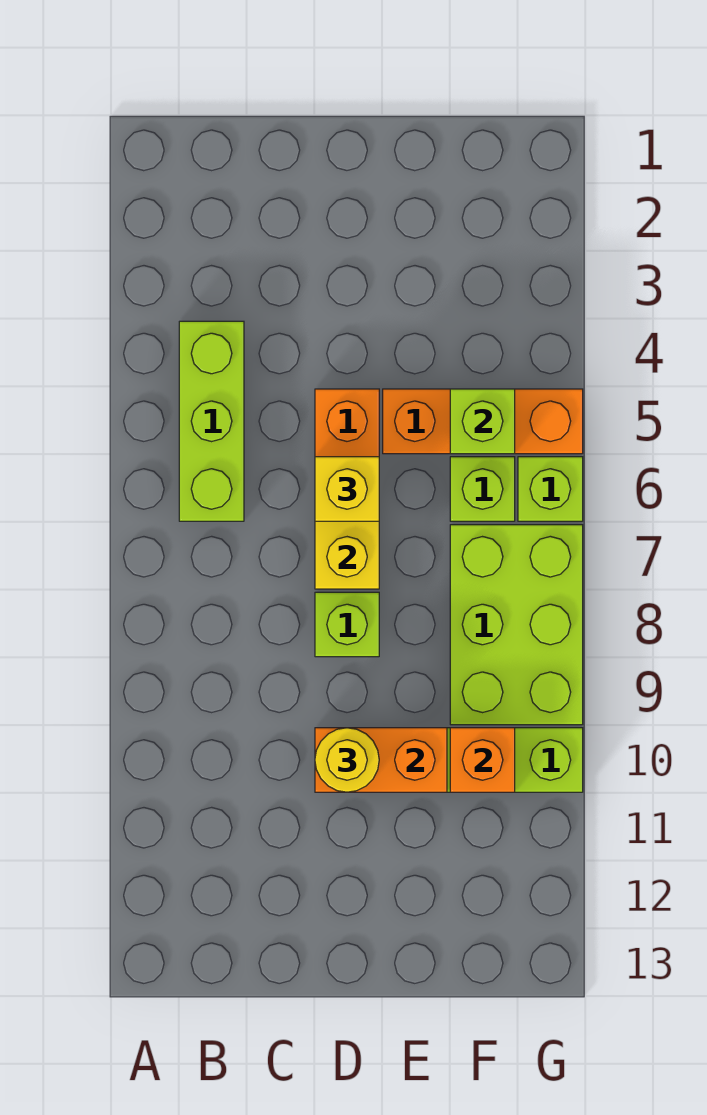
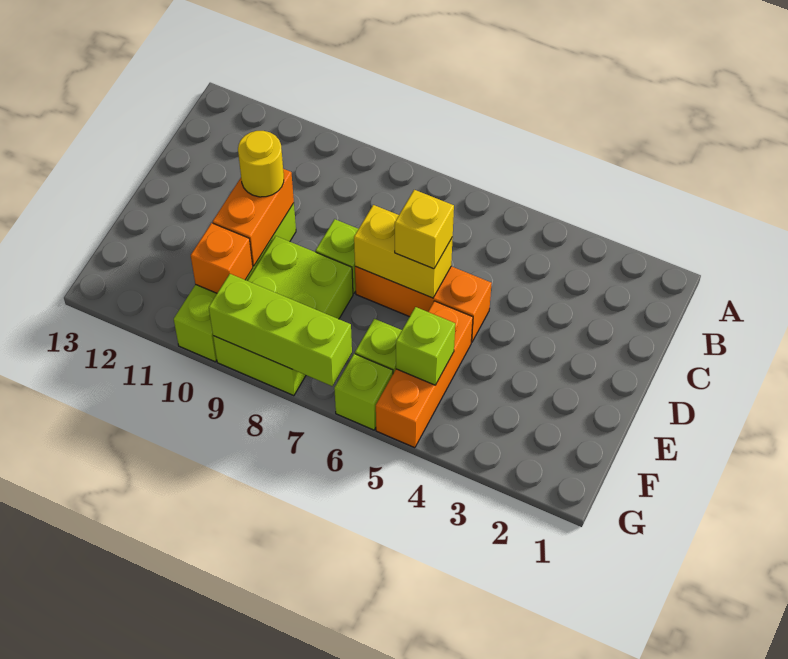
lime 1x3 brick [179,321,244,521] -> lime 1x3 brick moved to [209,274,352,386]
lime 2x3 brick [450,525,583,725] -> lime 2x3 brick turned to [213,236,353,396]

